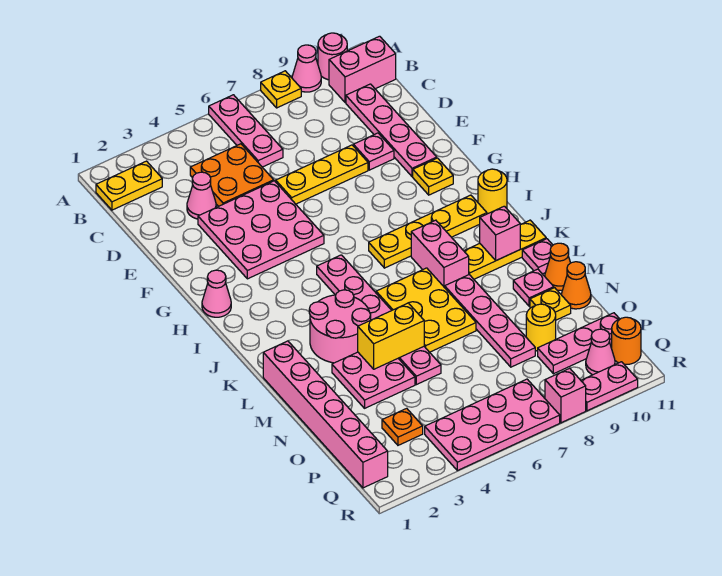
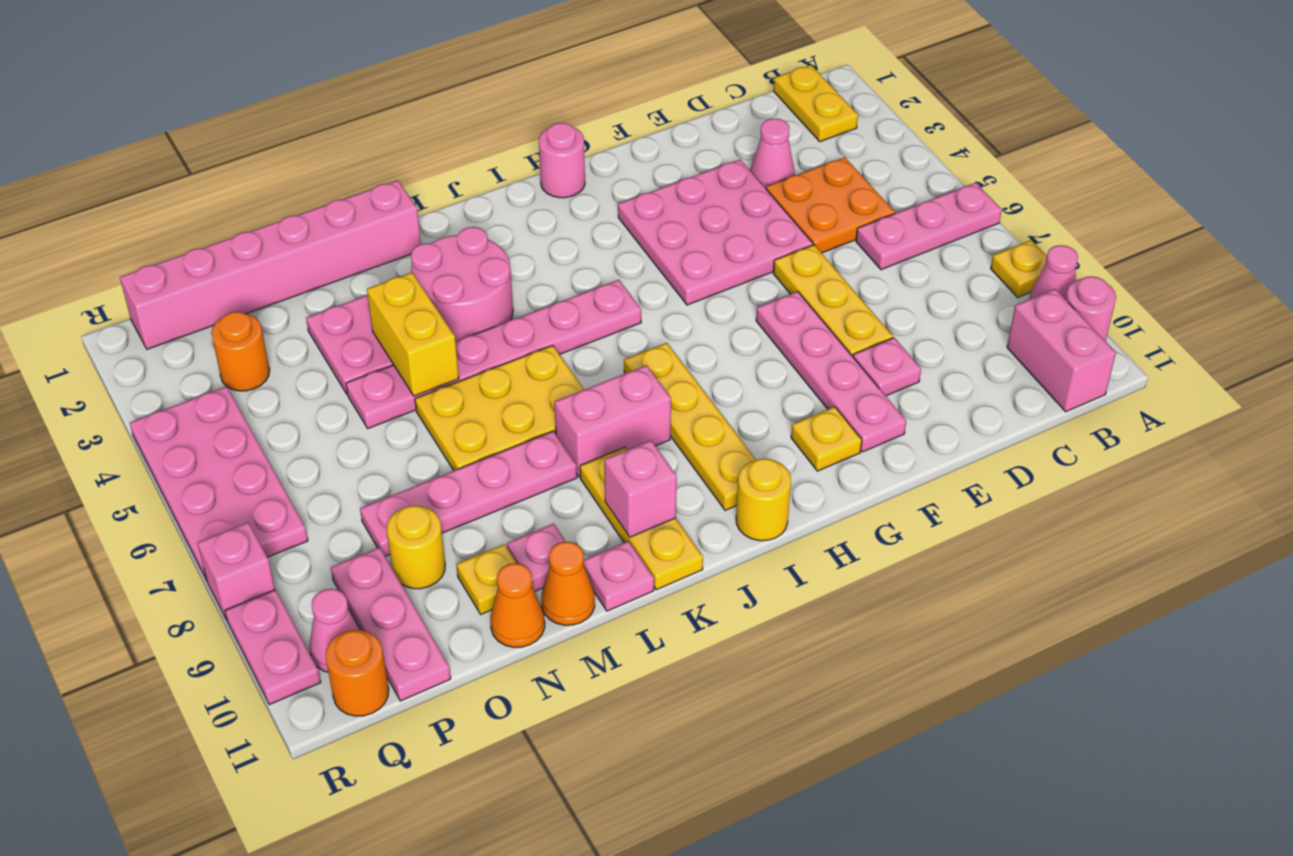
pink 1x4 plate [346,84,437,177] -> pink 1x4 plate turned to [756,291,906,452]
pink 1x1 cone [202,270,231,317] -> pink 1x1 round brick [539,123,585,198]
orange 1x1 plate [382,408,423,445] -> orange 1x1 round brick [211,312,270,391]

